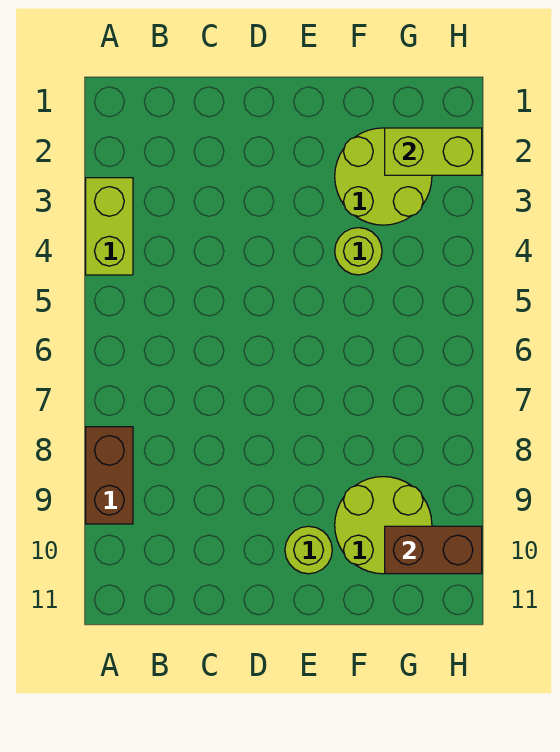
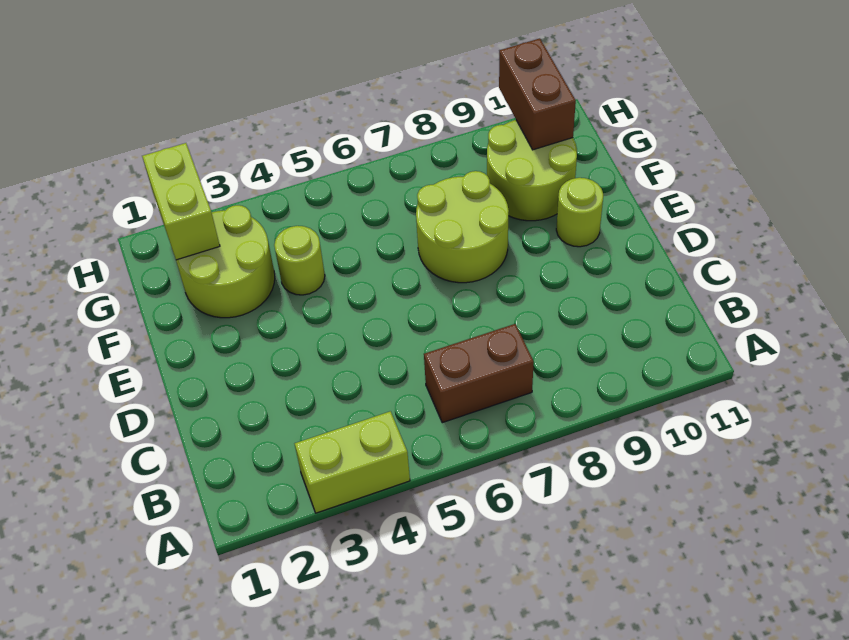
brown 1x2 brick [86,427,133,524] -> brown 1x2 brick moved to [424,324,534,423]
none -> lime 2x2 round brick [416,171,509,283]

